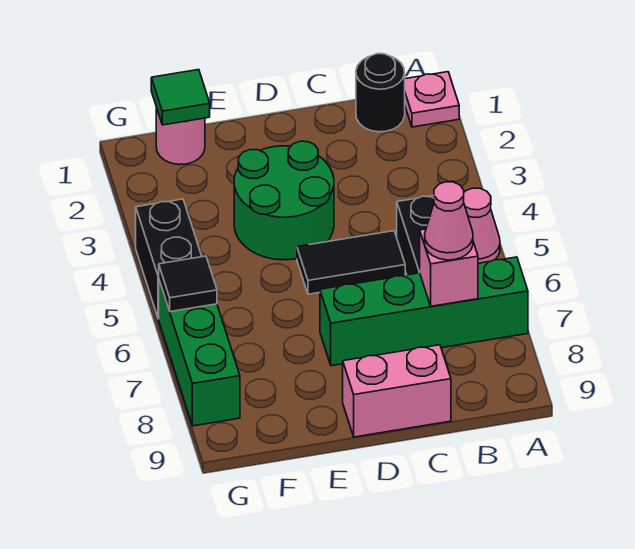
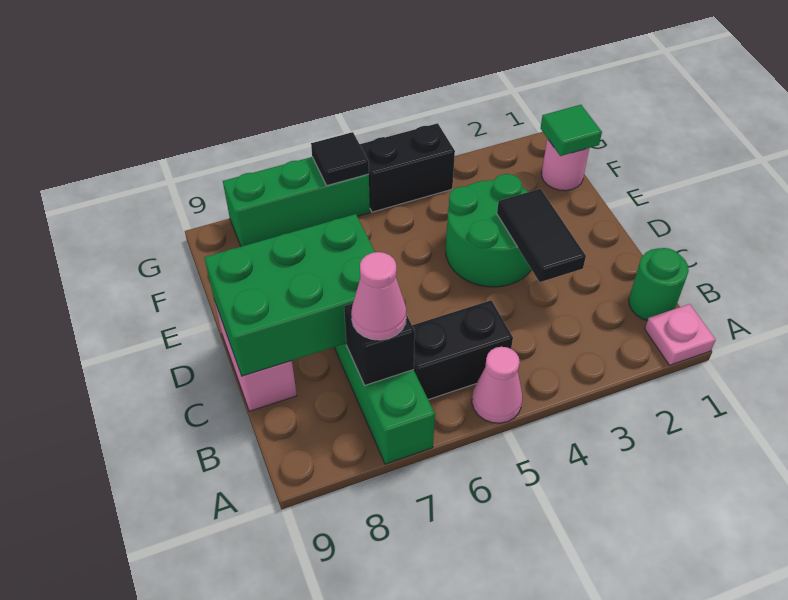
black 1x1 round brick [356,54,405,132] -> green 1x1 round brick [629,248,689,321]
pink 1x1 brick [420,229,478,306] -> black 1x1 brick [344,303,415,385]
black 1x2 tile [297,231,405,294] -> black 1x2 tile moved to [497,189,586,282]
none -> green 2x3 brick [204,214,375,376]

